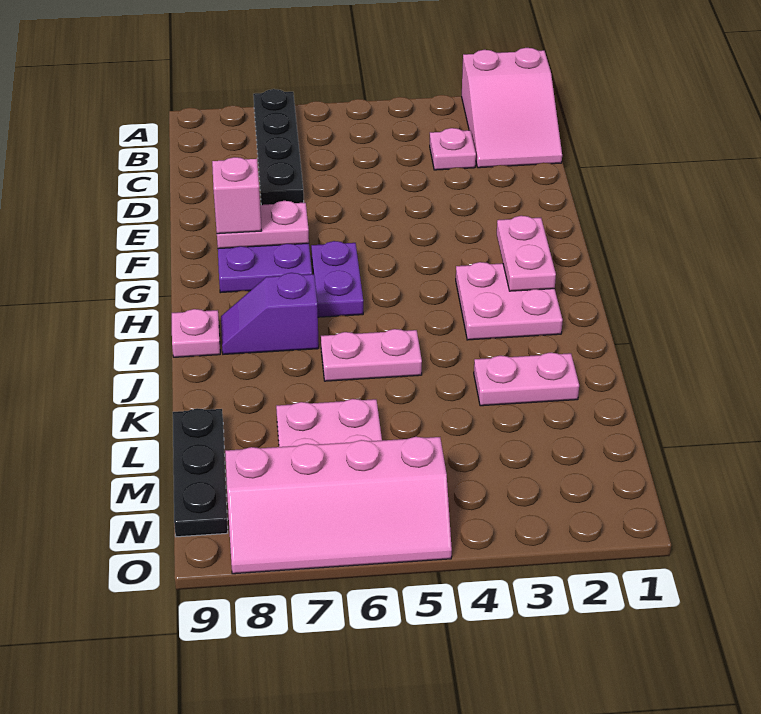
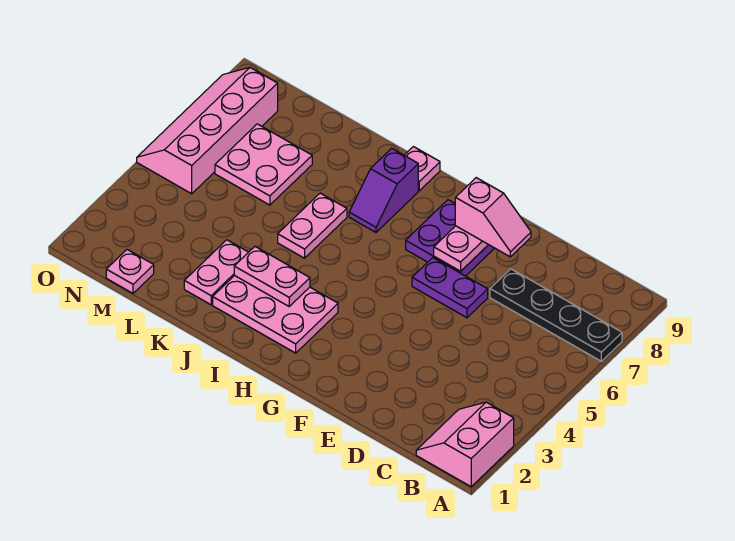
pink 2x3 slope [462,48,562,168] -> pink 2x2 slope [416,402,514,487]
pink 1x1 plate [430,128,476,170] -> pink 1x1 plate moved to [106,250,154,293]
pink 1x2 plate [497,216,556,291] -> pink 1x2 plate moved to [234,247,310,306]
purple 1x2 plate [311,241,363,317] -> purple 1x2 plate moved to [412,258,488,318]
pink 2x2 plate [456,262,563,340] -> pink 2x3 plate [213,275,338,353]
purple 1x2 slope [221,273,319,354] -> purple 1x2 slope turned to [349,148,418,232]
black 1x3 plate [173,408,228,537] -> none

